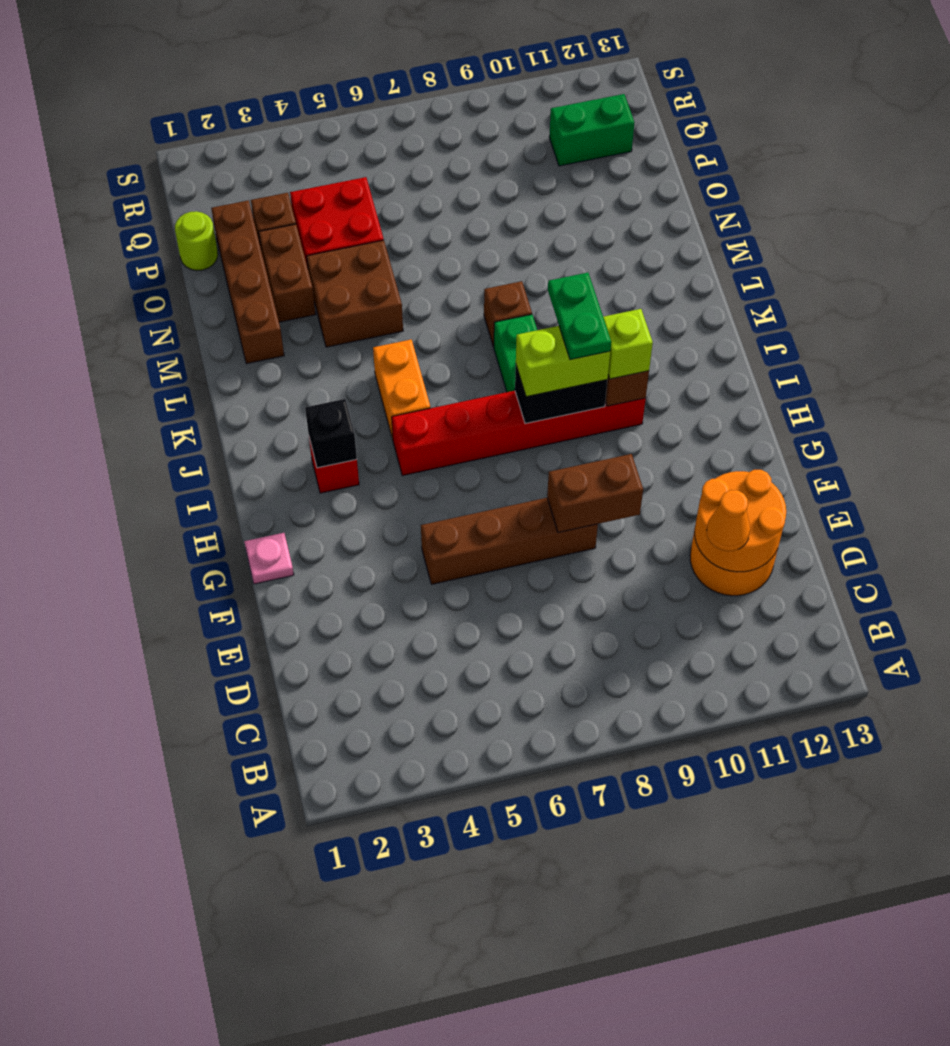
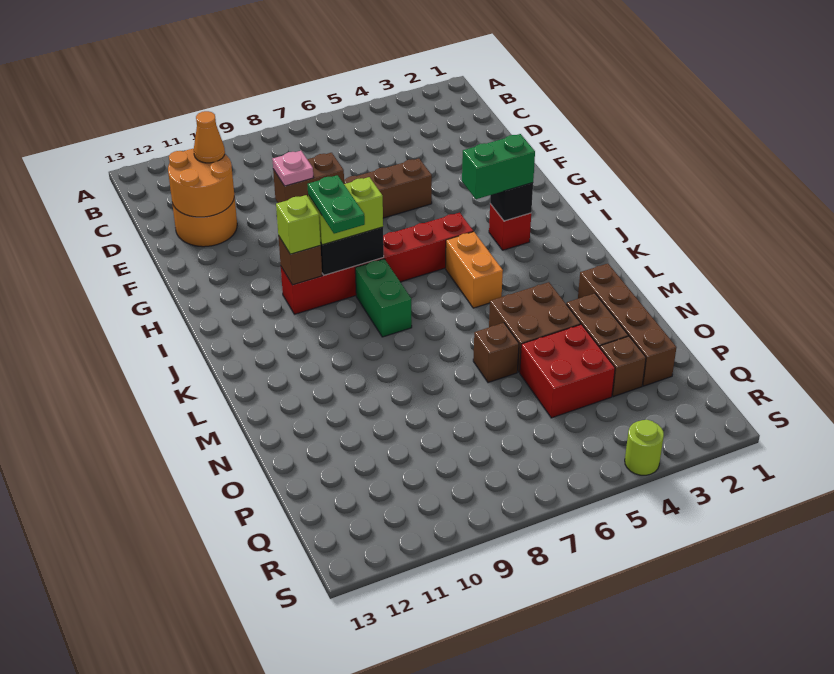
pink 1x1 plate [244,533,294,584] -> pink 1x1 plate moved to [272,151,313,186]
brown 1x1 brick [484,281,532,347] -> brown 1x1 brick moved to [473,323,519,383]
lime 1x1 round brick [175,211,218,271] -> lime 1x1 round brick moved to [625,420,664,475]
green 1x2 brick [549,94,634,166] -> green 1x2 brick moved to [462,134,535,199]

